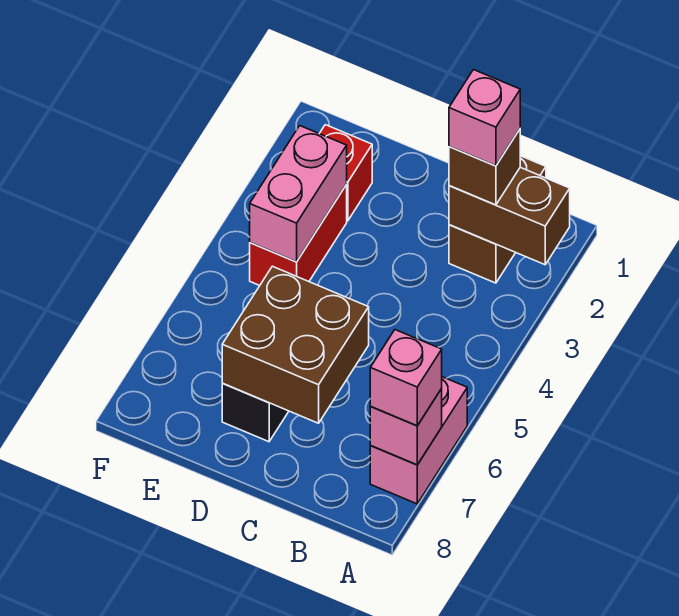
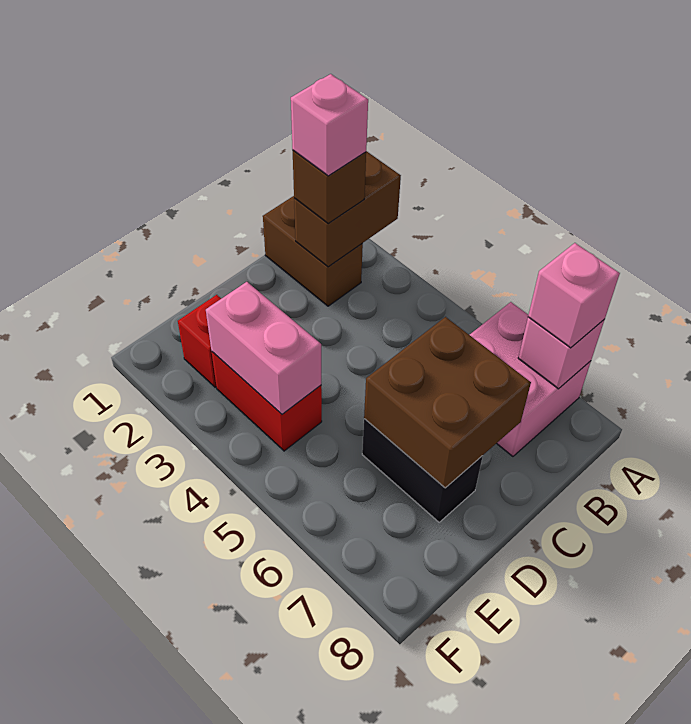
pink 1x2 brick [370,377,467,504] -> pink 2x2 brick [470,302,591,456]

